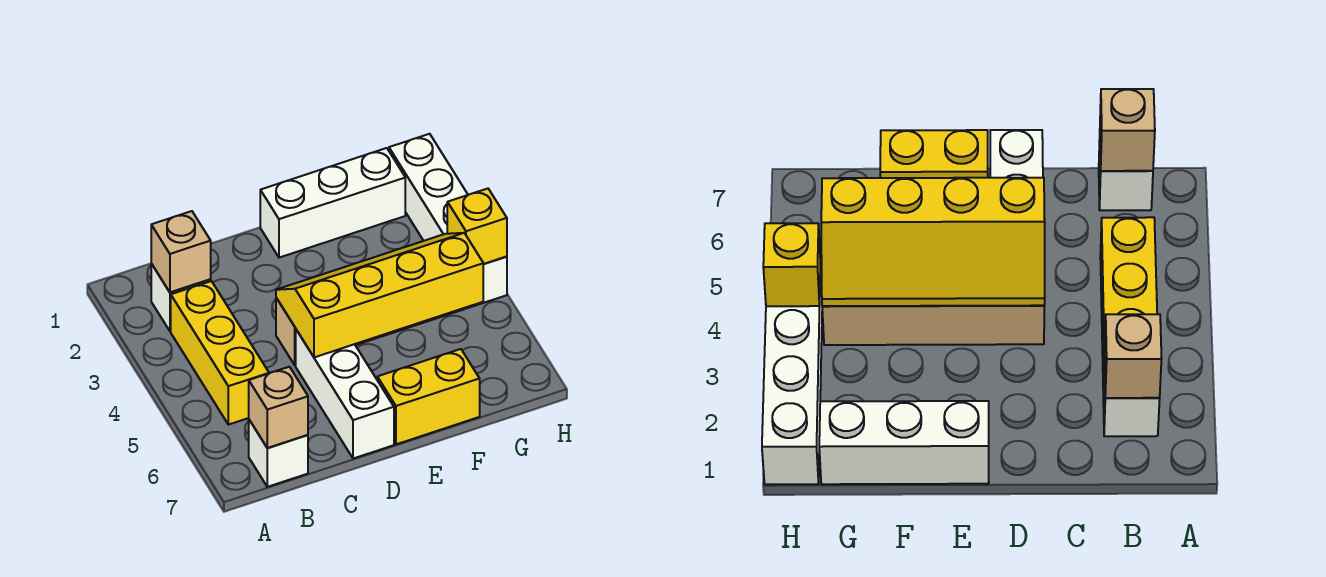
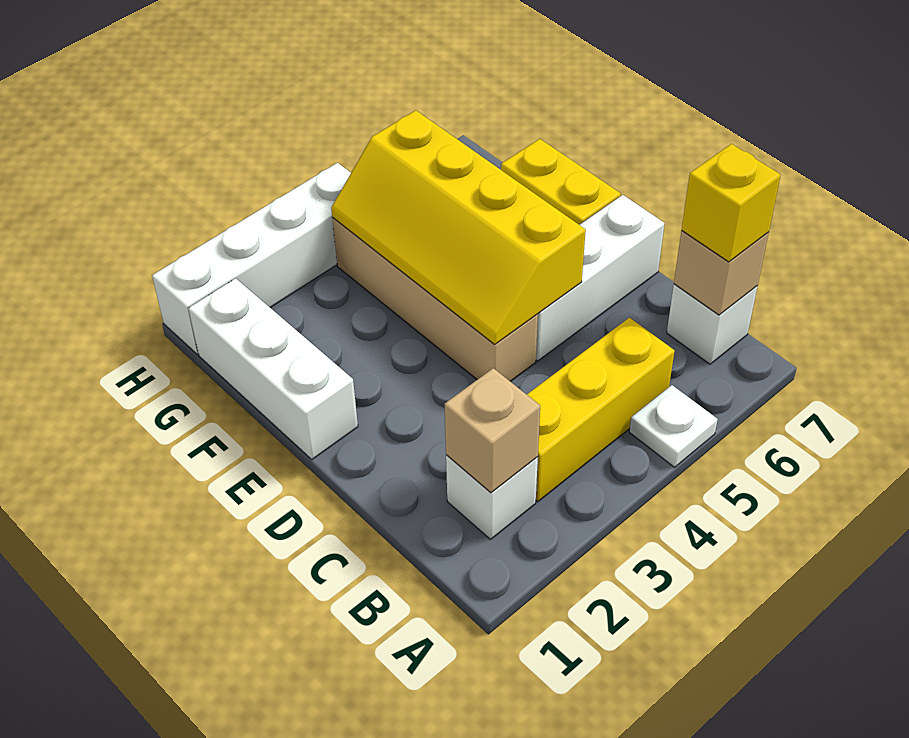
none -> white 1x1 plate [629,385,718,467]
yellow 1x1 brick [447,189,507,264] -> yellow 1x1 brick moved to [682,144,781,262]

